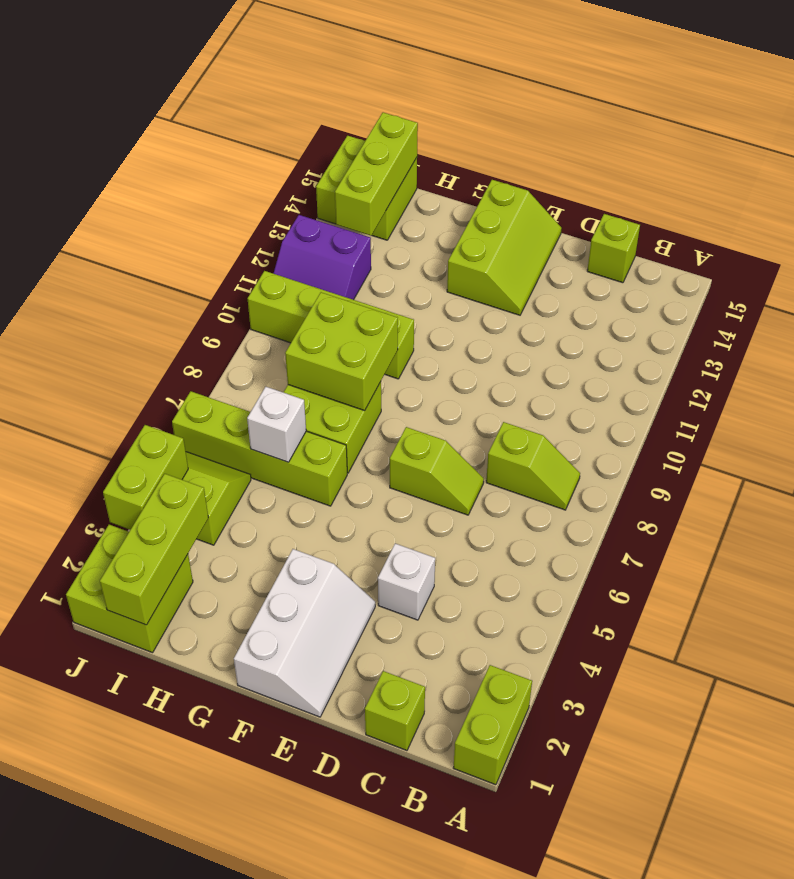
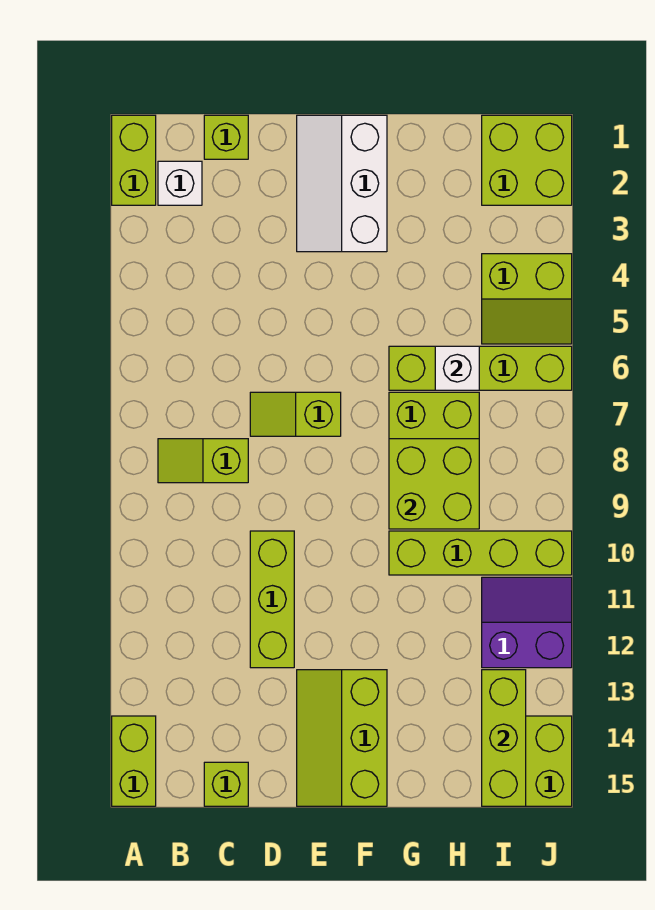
white 1x1 brick [378,544,435,620] -> white 1x1 brick moved to [158,161,202,205]
lime 1x3 brick [100,474,208,625] -> lime 1x3 brick moved to [250,531,294,668]
lime 1x2 brick [103,425,188,530] -> lime 1x2 brick moved to [112,716,156,806]

